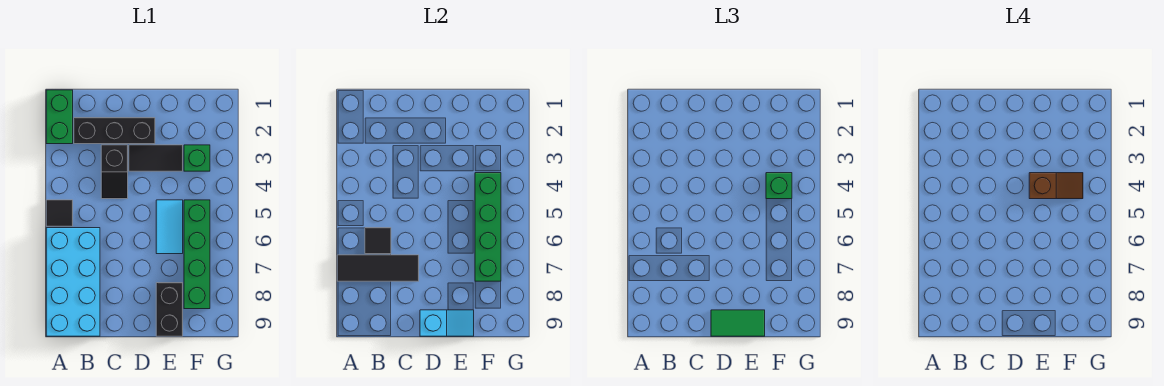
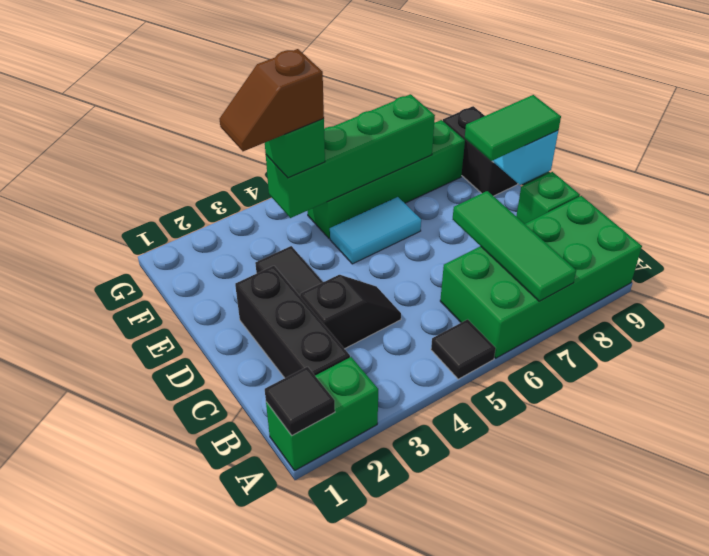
cyan 2x4 brick [46,228,100,336] -> green 2x4 brick [440,196,642,358]
black 1x3 tile [337,255,419,281] -> green 1x3 tile [453,191,576,301]
black 1x1 tile [365,228,391,254] -> black 1x1 tile moved to [265,367,335,436]
green 1x2 tile [711,310,765,336] -> green 1x2 tile turned to [465,95,561,161]
brown 1x2 slope [1029,173,1083,199] -> brown 1x2 slope turned to [219,49,324,151]
black 1x2 brick [156,283,183,336] -> black 1x2 brick turned to [443,106,518,196]
green 1x1 brick [184,145,210,171] -> green 1x1 brick moved to [516,172,580,224]

